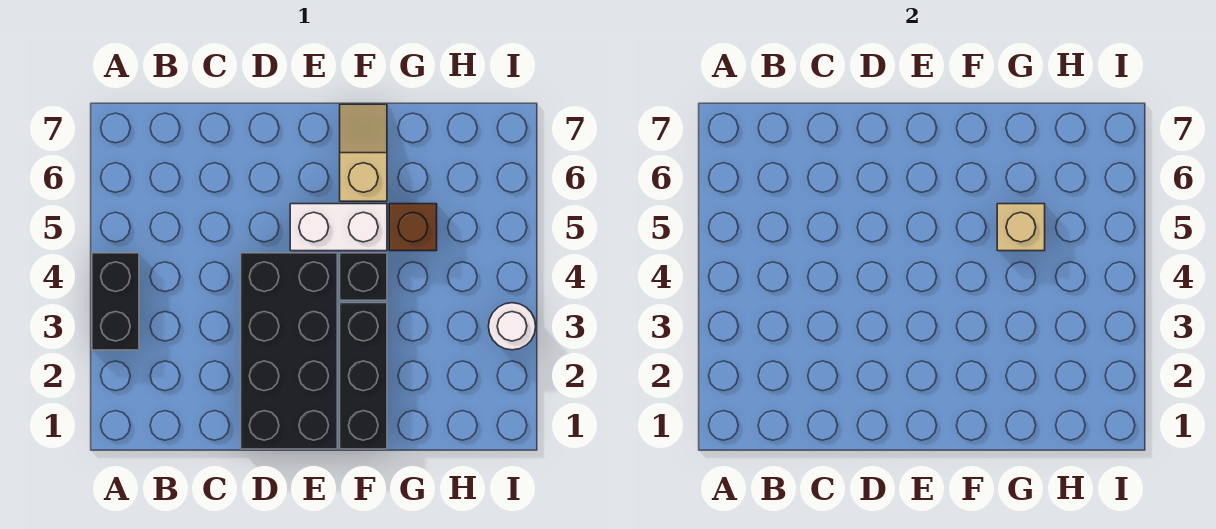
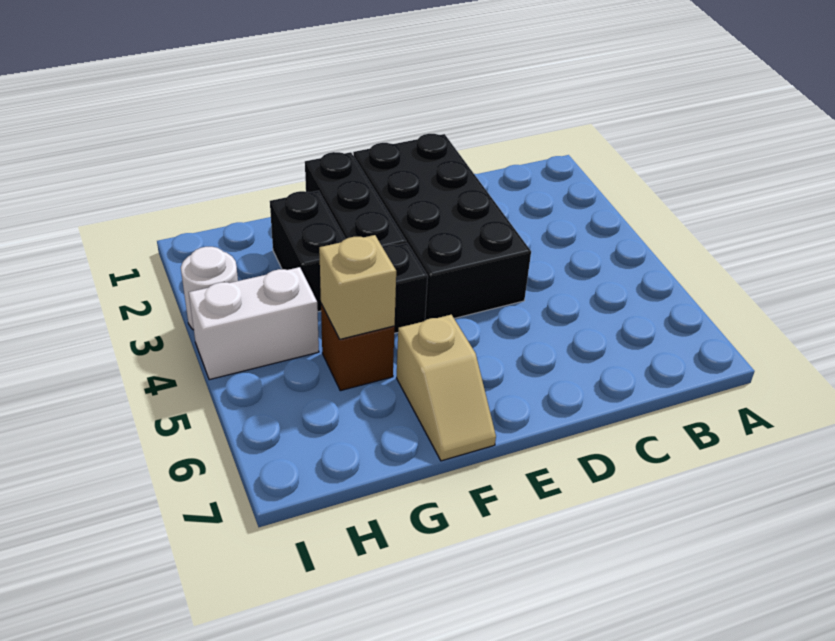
black 1x2 brick [92,253,139,350] -> black 1x2 brick moved to [270,191,345,312]
white 1x2 brick [290,204,387,251] -> white 1x2 brick moved to [189,267,319,380]

